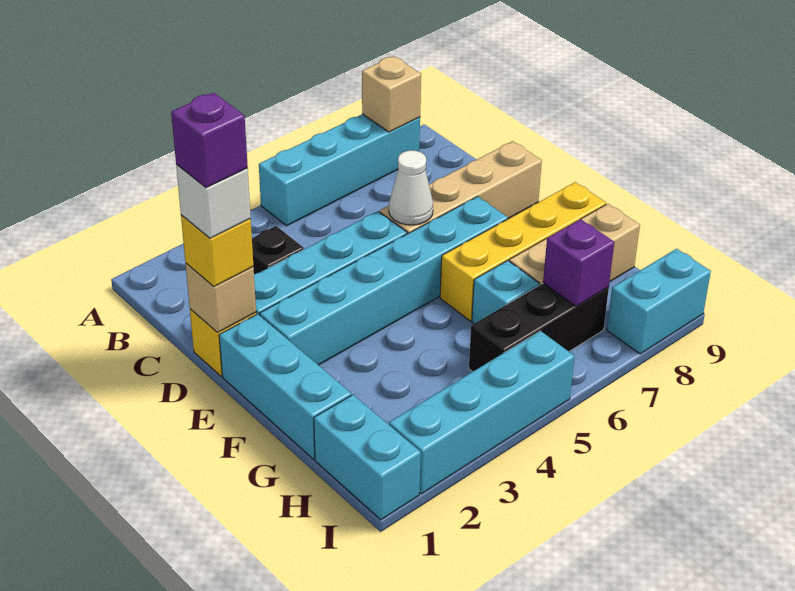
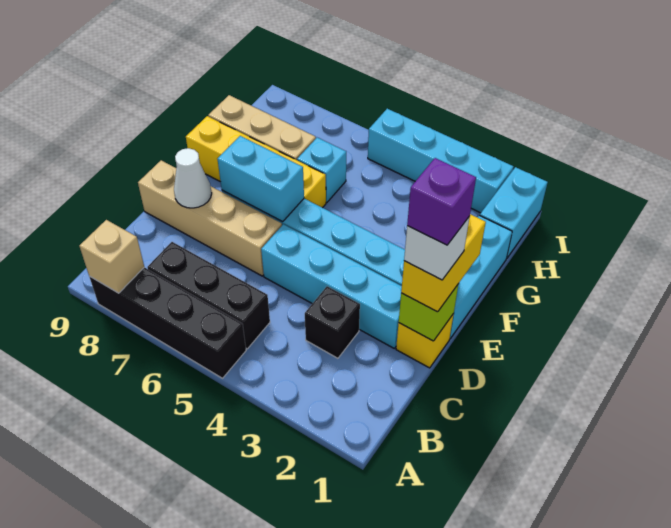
cyan 1x4 brick [259,114,420,226] -> black 1x4 brick [89,267,246,378]
tan 1x1 brick [185,263,256,333] -> lime 1x1 brick [399,285,458,341]
yellow 1x1 brick [181,215,253,287] -> yellow 1x2 brick [401,214,486,312]
white 1x1 cone [389,150,433,225] -> white 1x1 cone moved to [174,148,212,208]
black 1x3 brick [469,283,609,372] -> black 1x3 brick moved to [147,242,270,349]
purple 1x1 brick [543,219,614,306] -> none
cyan 1x2 brick [607,249,711,354] -> cyan 1x2 brick moved to [218,136,304,222]

